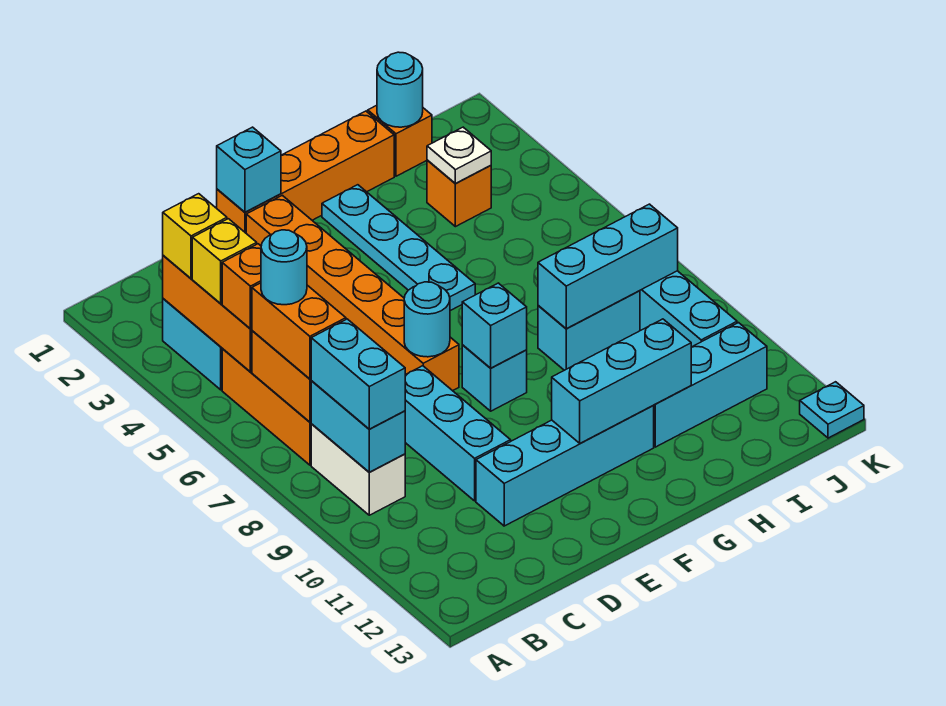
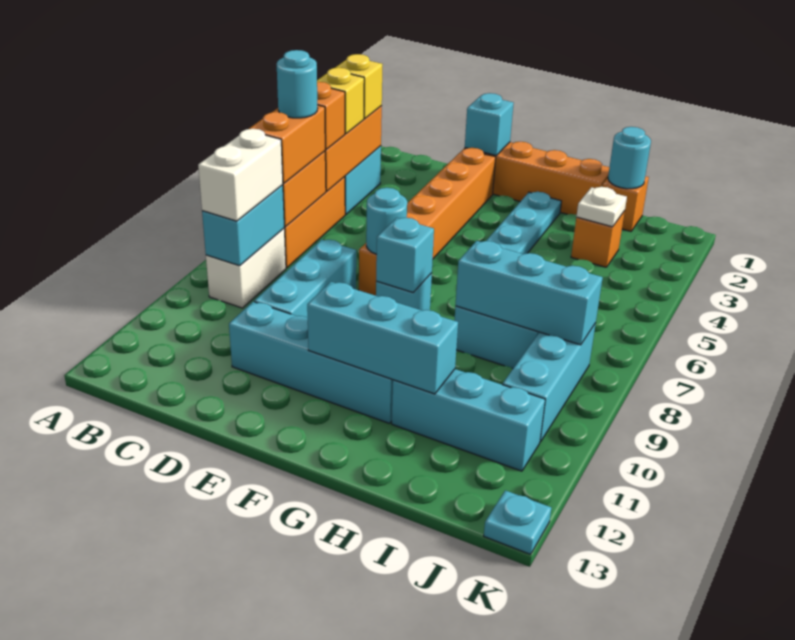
cyan 1x2 brick [311,319,405,429] -> white 1x2 brick [198,129,283,221]

